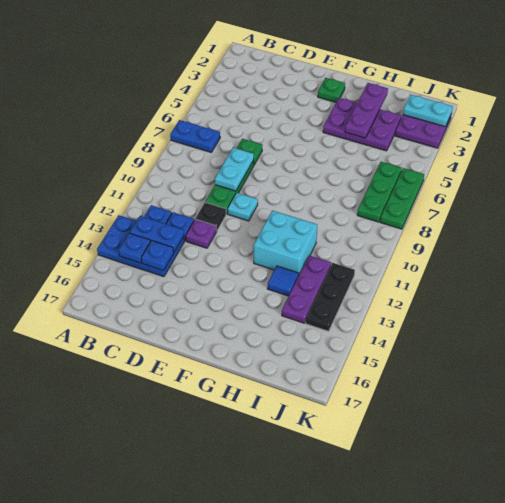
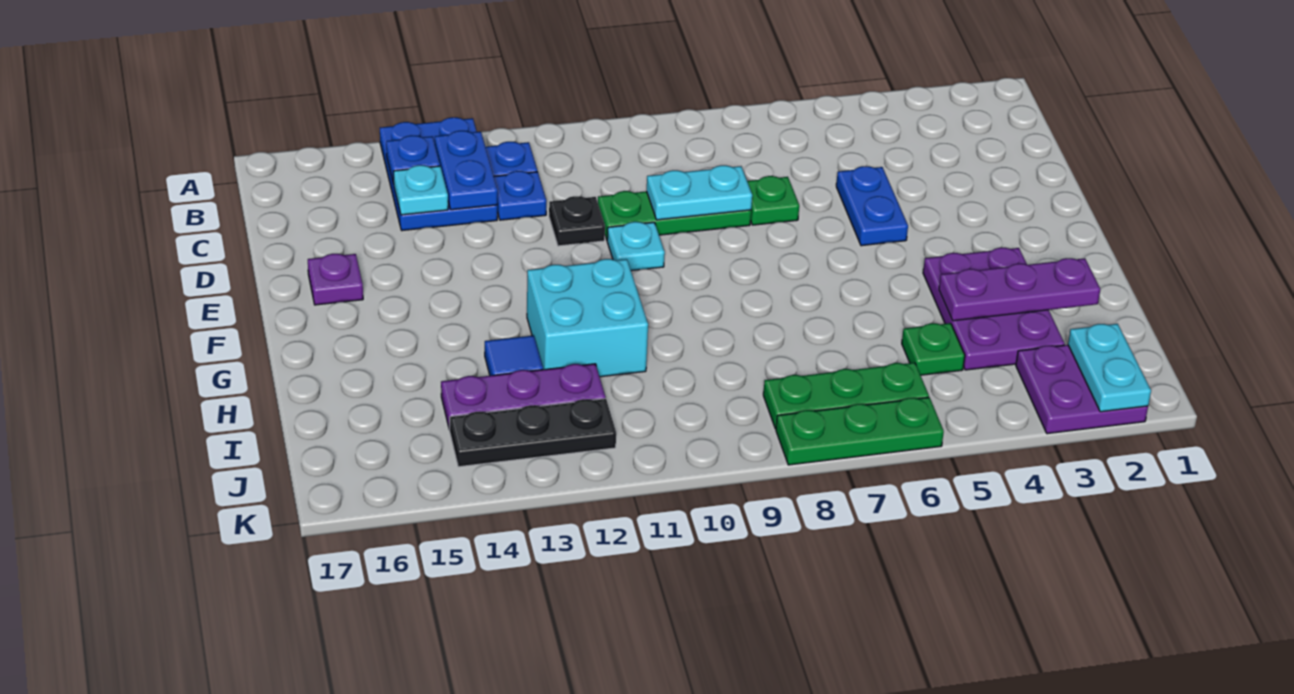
blue 1x2 plate [170,120,220,152] -> blue 1x2 plate moved to [836,166,908,246]
blue 1x1 plate [141,241,174,271] -> cyan 1x1 plate [394,165,448,215]
purple 1x1 plate [186,219,217,248] -> purple 1x1 plate moved to [308,254,363,305]
green 1x1 plate [318,78,345,102] -> green 1x1 plate moved to [902,323,965,375]

